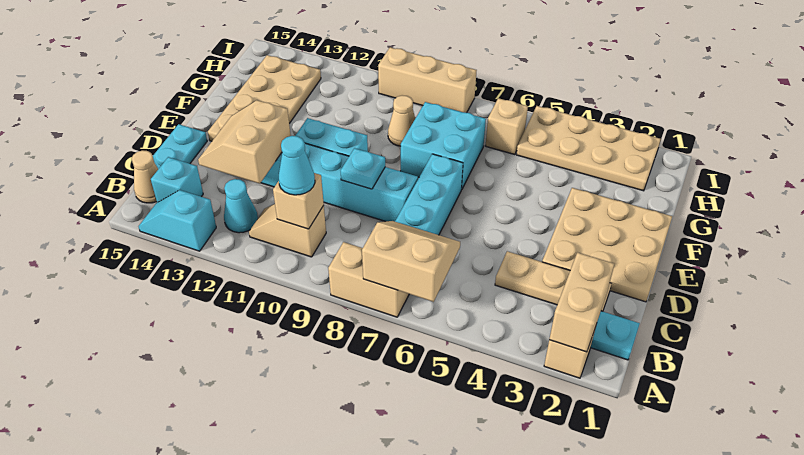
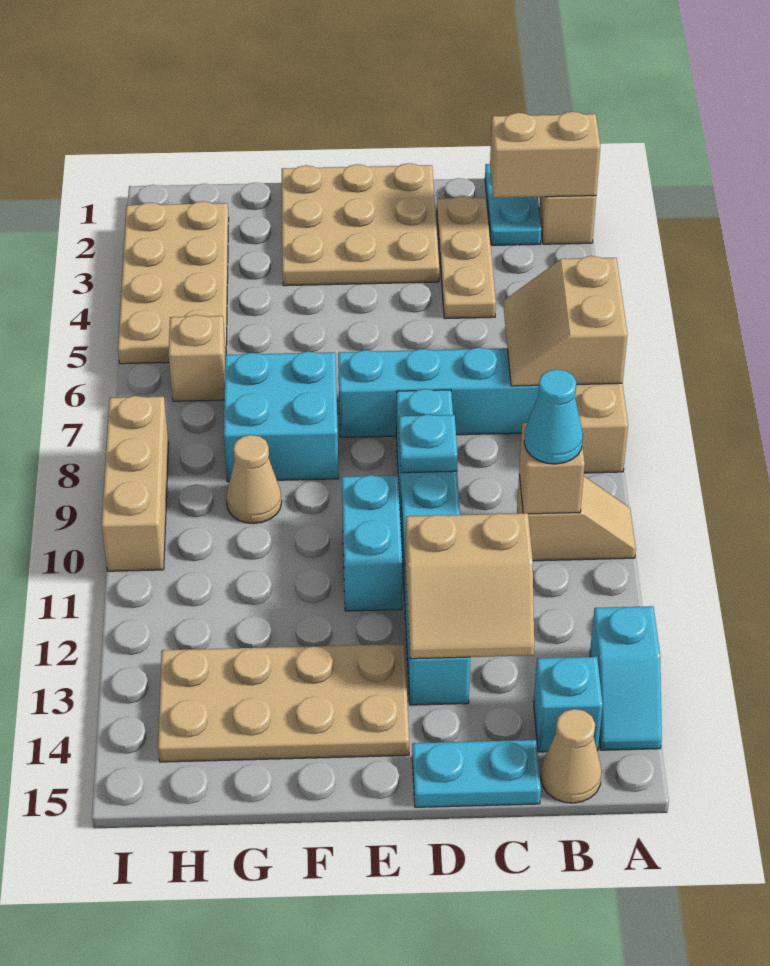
tan 1x2 slope [249,204,326,257] -> tan 1x2 slope turned to [517,475,636,561]
cyan 1x1 cone [224,179,258,233] -> none

